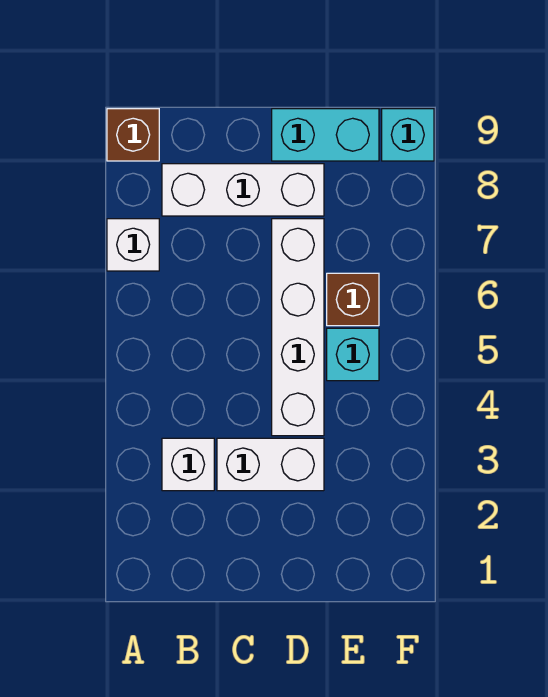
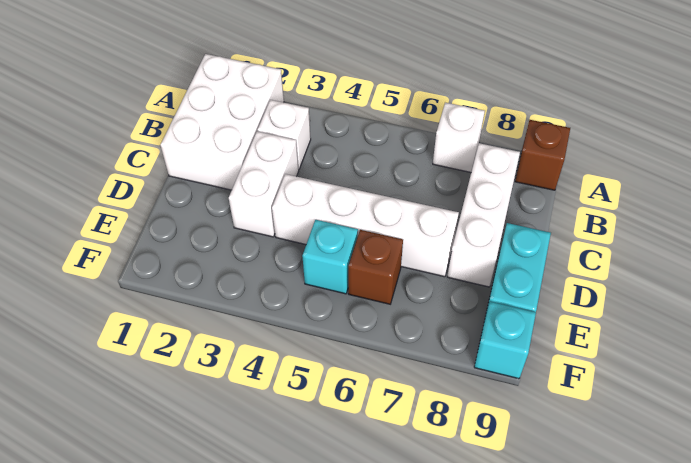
none -> white 2x3 brick [160,54,284,190]

